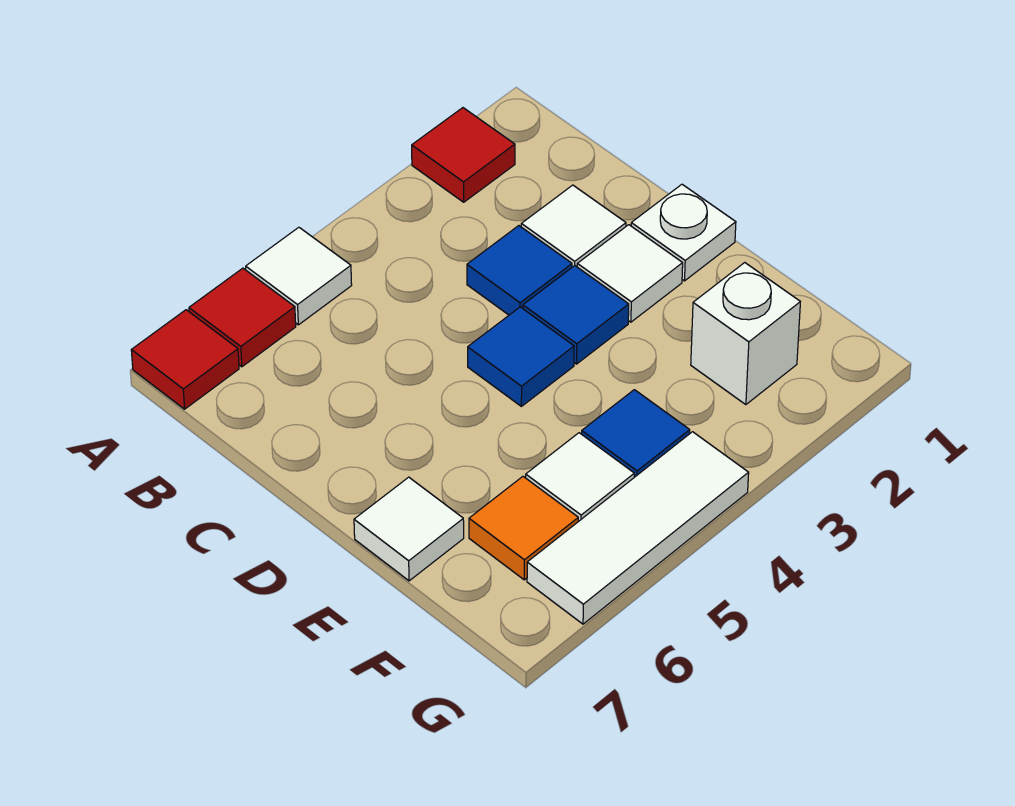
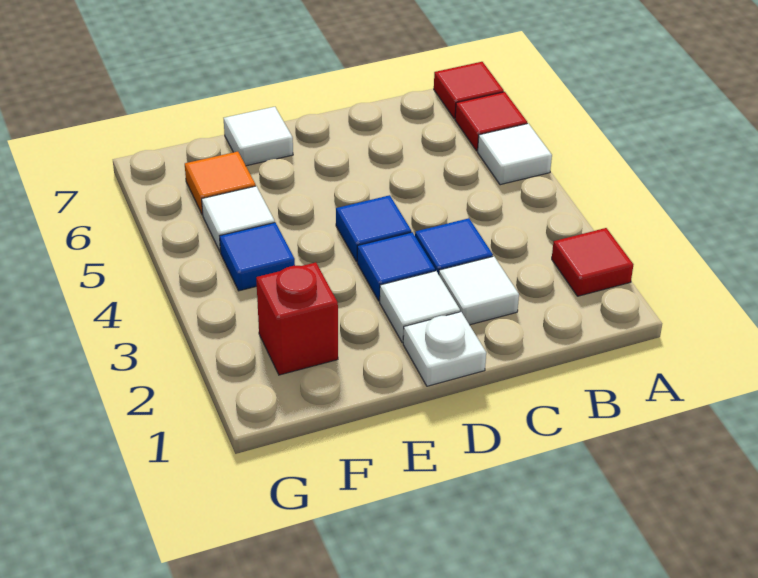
white 1x1 brick [691,263,800,405] -> red 1x1 brick [256,262,338,375]
white 1x3 tile [527,432,749,624] -> none

